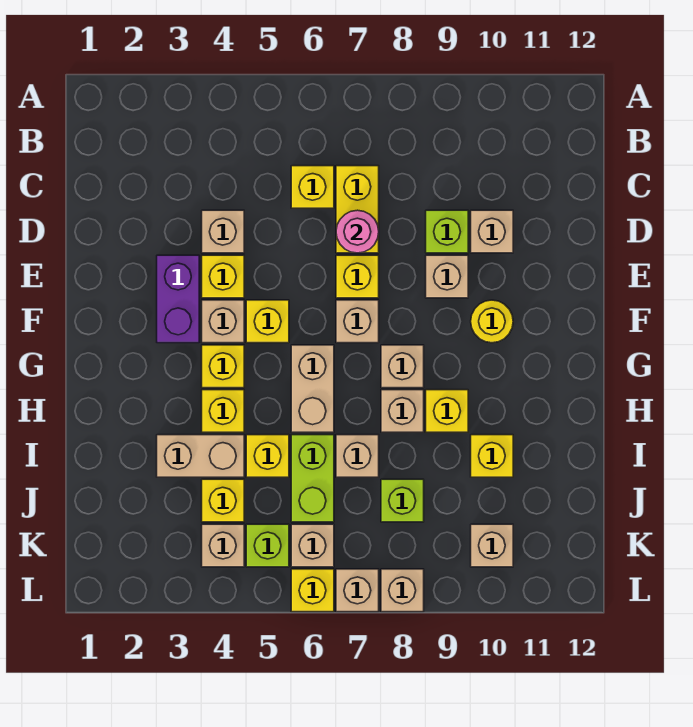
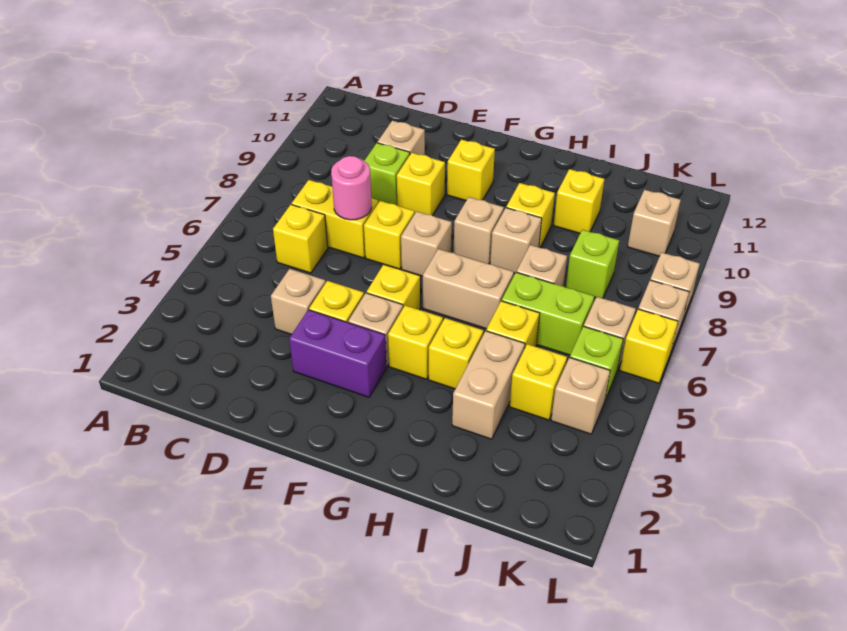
tan 1x1 brick [426,255,468,298] -> yellow 1x1 brick [397,153,445,215]
yellow 1x1 round brick [471,300,513,343] -> yellow 1x1 brick [447,139,495,201]

